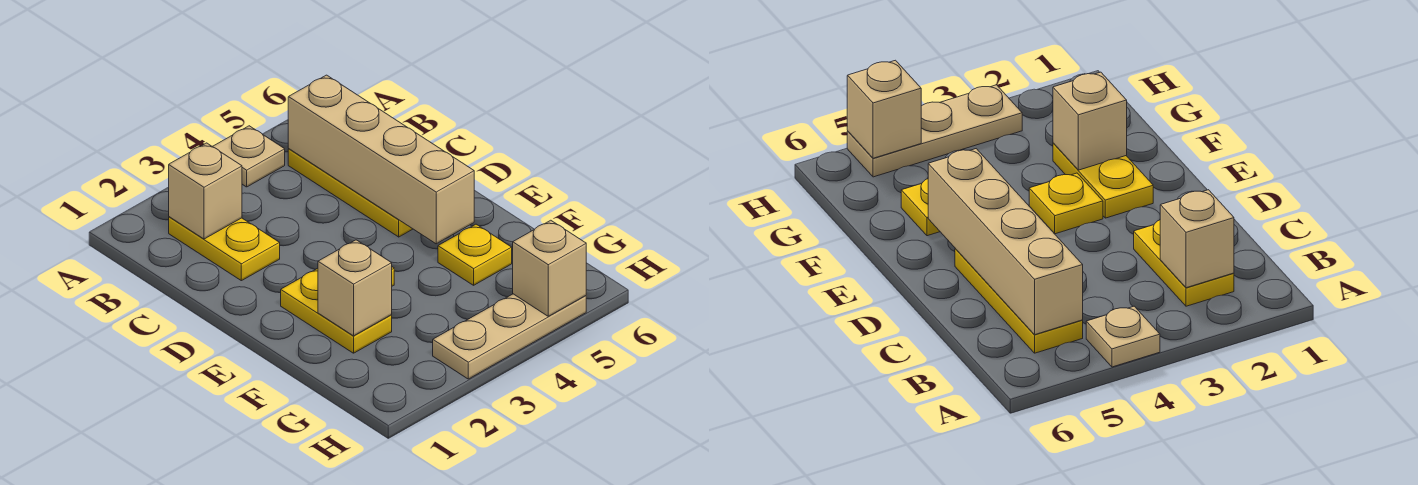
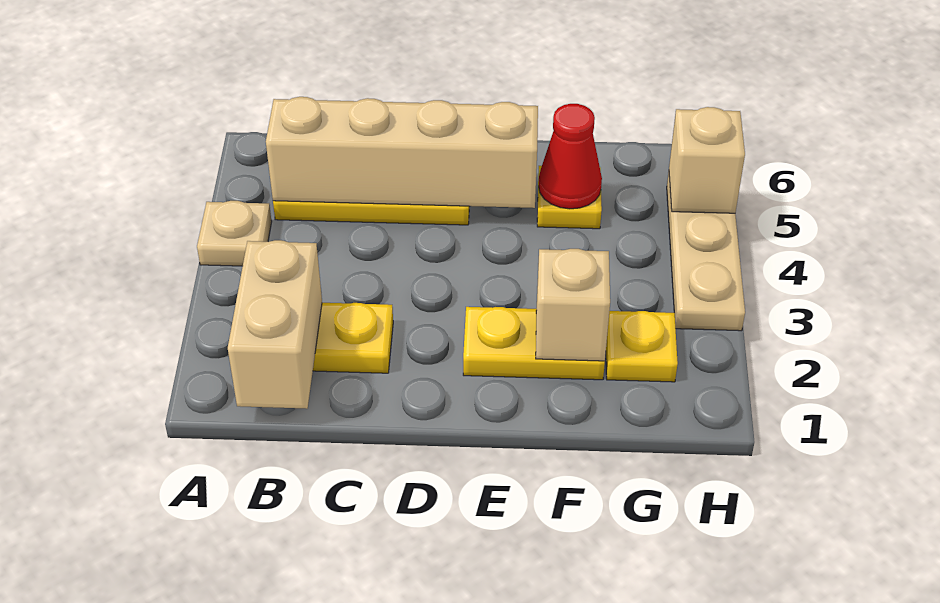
tan 1x1 brick [169,143,242,239] -> tan 1x2 brick [228,240,322,409]
yellow 1x1 plate [1029,173,1103,234] -> yellow 1x1 plate moved to [606,311,678,382]
none -> red 1x1 cone [539,104,602,209]

